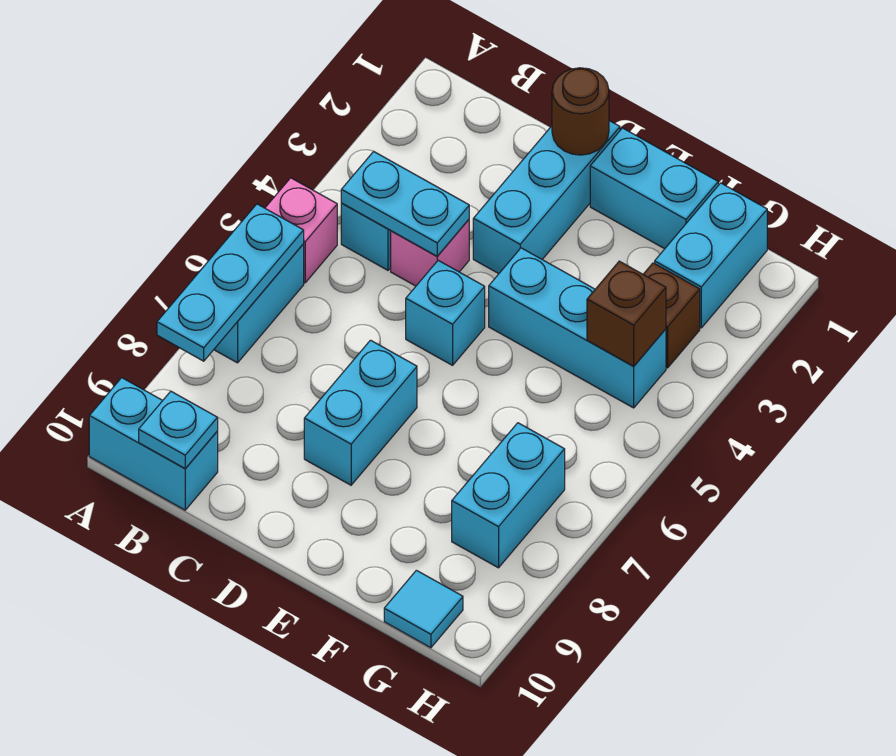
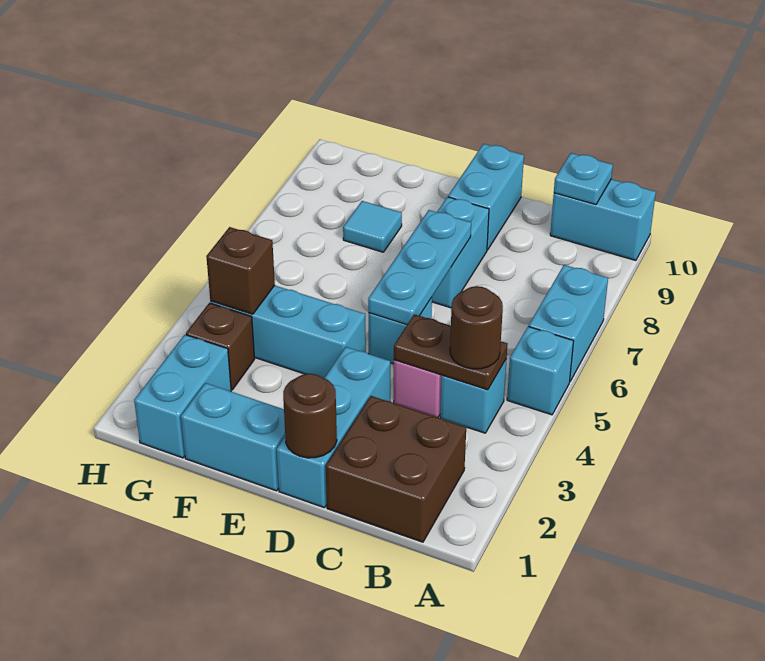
pink 1x1 brick [265,178,337,283] -> cyan 1x1 brick [507,326,574,415]
cyan 1x3 plate [157,204,304,361] -> cyan 1x3 plate moved to [368,210,471,324]
none -> brown 2x2 brick [326,396,466,542]
cyan 1x2 plate [341,152,469,256] -> brown 1x2 plate [394,314,508,390]
none -> brown 1x1 round brick [450,286,503,369]
cyan 1x2 brick [452,423,565,568] -> cyan 1x2 brick moved to [448,144,524,250]
cyan 1x1 tile [384,570,463,648] -> cyan 1x1 tile moved to [343,201,402,252]

